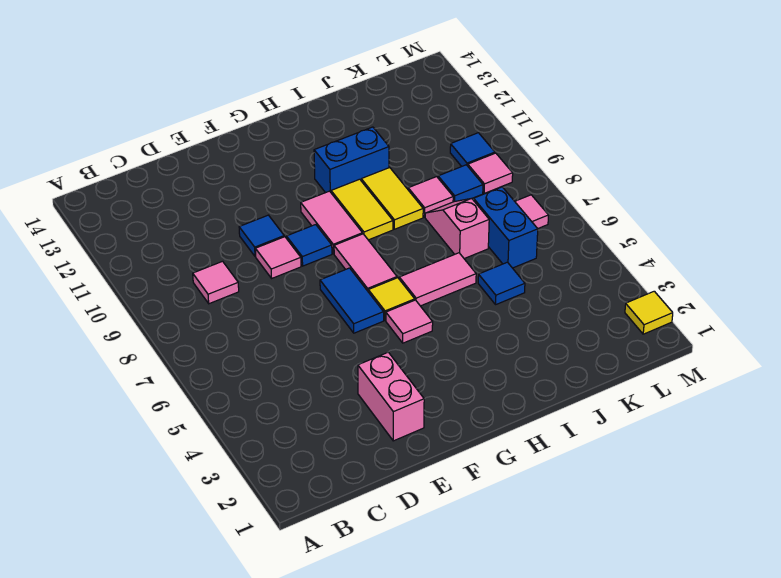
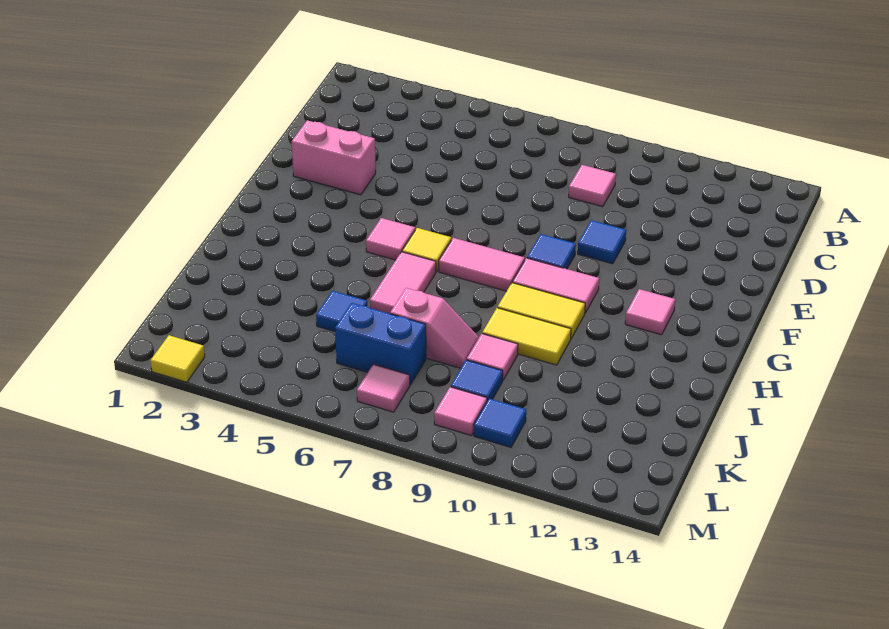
pink 1x1 tile [255,237,301,278] -> pink 1x1 tile moved to [625,289,675,335]
blue 1x2 tile [320,268,384,333] -> none
blue 1x2 brick [314,127,389,193] -> none

